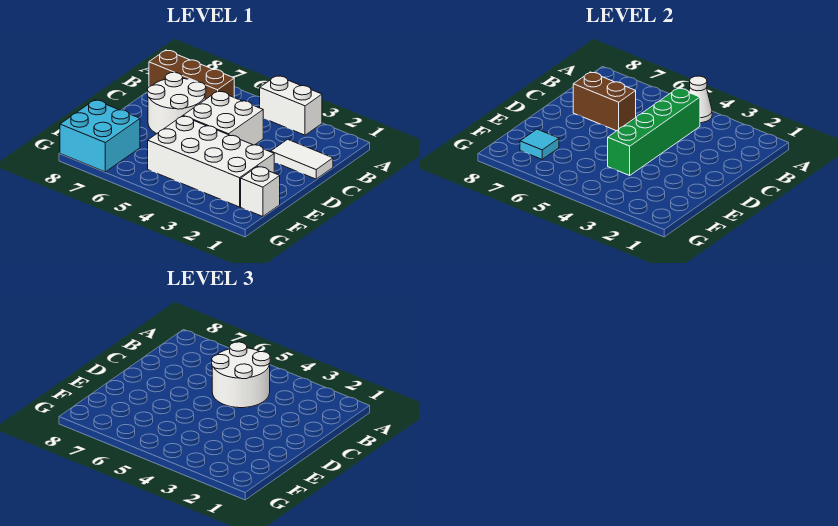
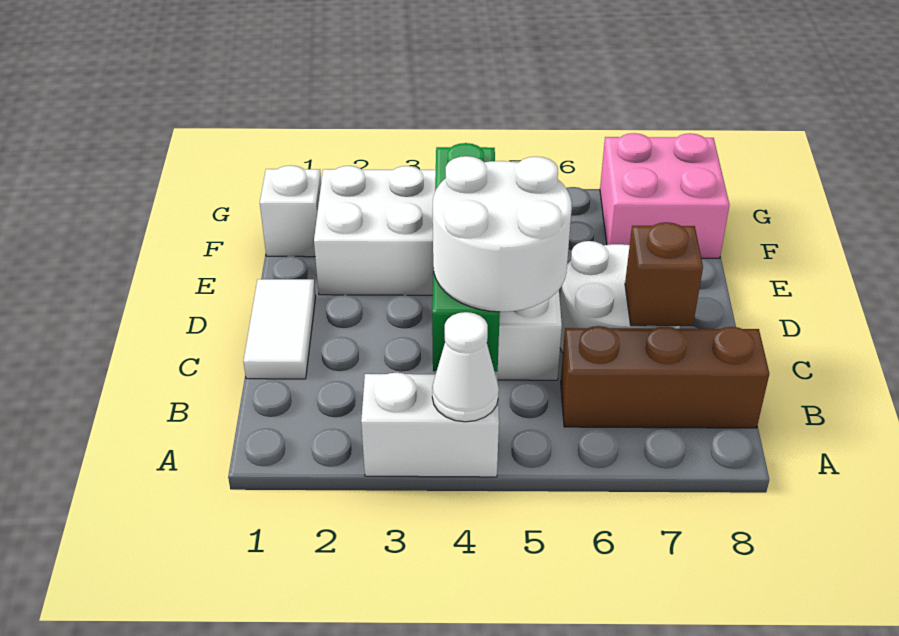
white 1x2 tile [271,139,333,179] -> white 1x2 tile turned to [243,279,316,379]
brown 1x2 brick [573,72,636,131] -> brown 1x1 brick [625,222,703,326]
cyan 2x2 brick [60,100,140,172] -> pink 2x2 brick [600,133,730,258]
cyan 1x1 tile [520,129,559,159] -> none

